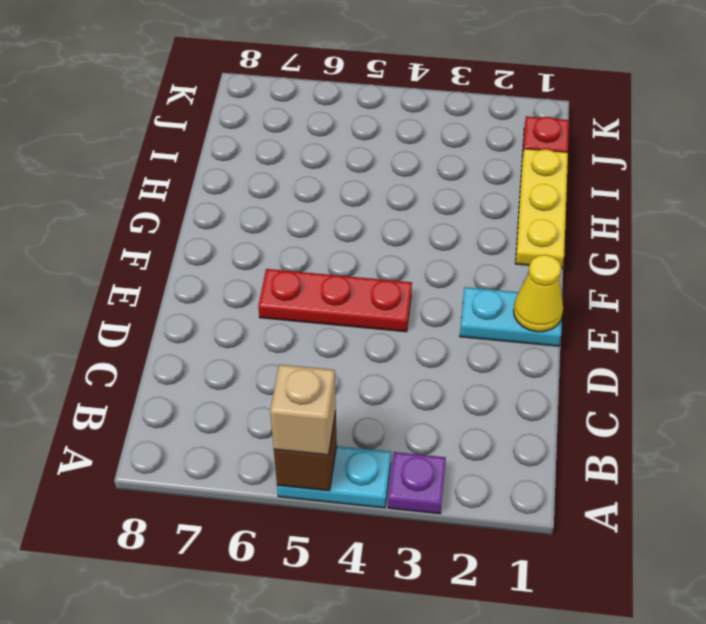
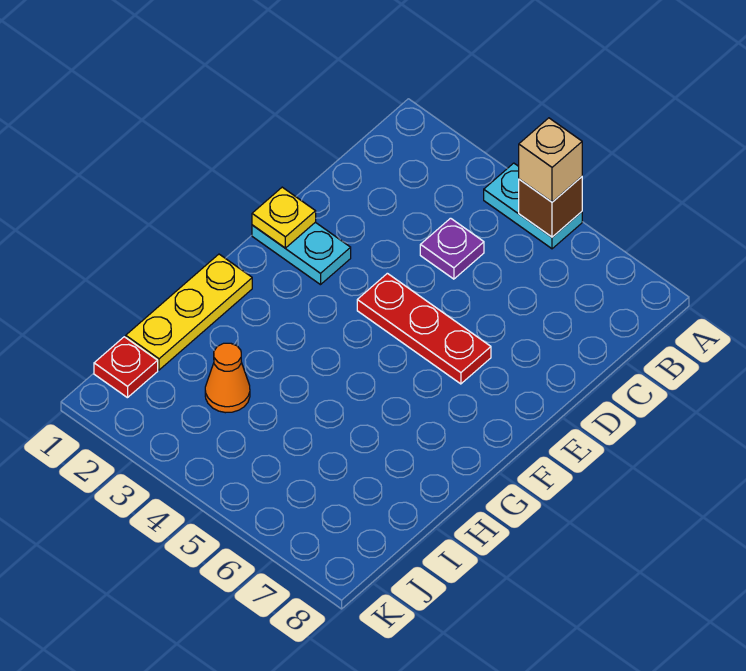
purple 1x1 plate [388,452,446,514] -> purple 1x1 plate moved to [420,218,484,279]
yellow 1x1 cone [514,255,563,332] -> yellow 1x1 plate [252,187,316,248]
none -> orange 1x1 cone [205,343,250,413]

